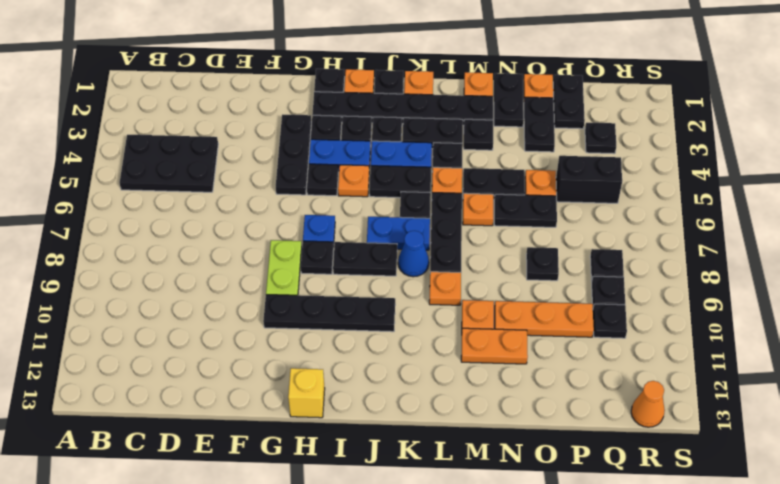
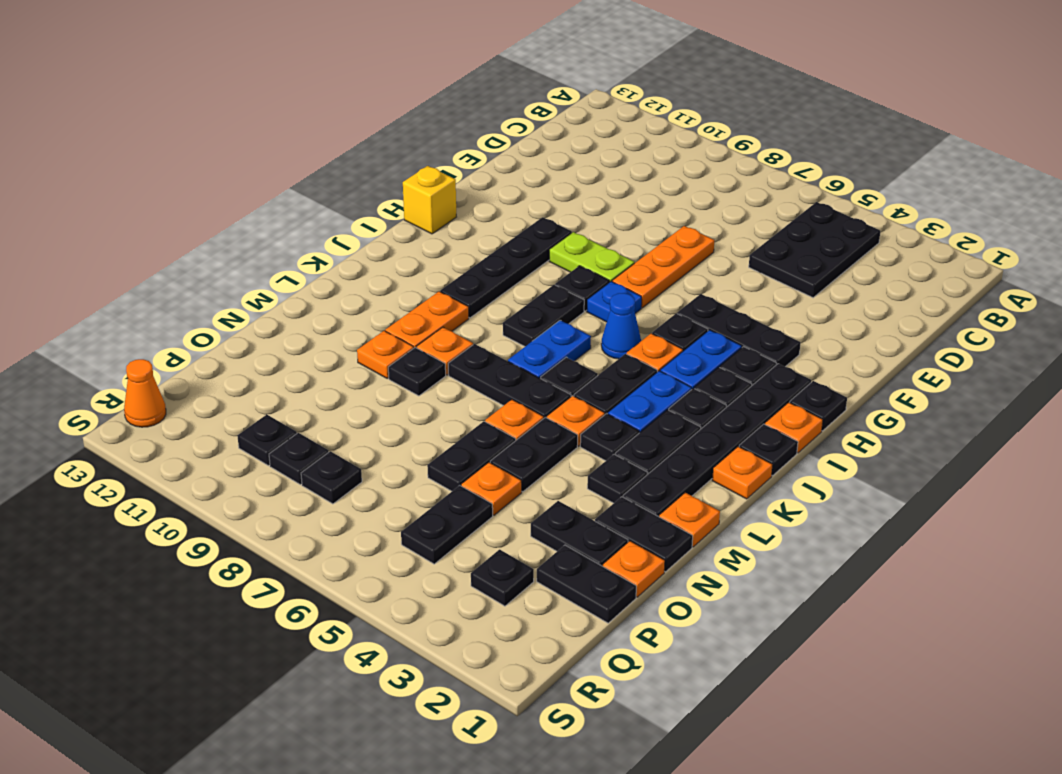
blue 1x1 cone [398,231,429,277] -> blue 1x1 cone moved to [601,293,641,359]
orange 1x2 plate [461,328,528,364] -> orange 1x2 plate moved to [385,291,469,348]
orange 1x3 plate [495,301,594,337] -> orange 1x3 plate moved to [612,226,714,308]
black 1x1 plate [526,247,559,281] -> black 1x1 plate moved to [388,347,446,396]
black 1x2 brick [556,156,622,203] -> black 1x2 plate [401,485,493,564]

